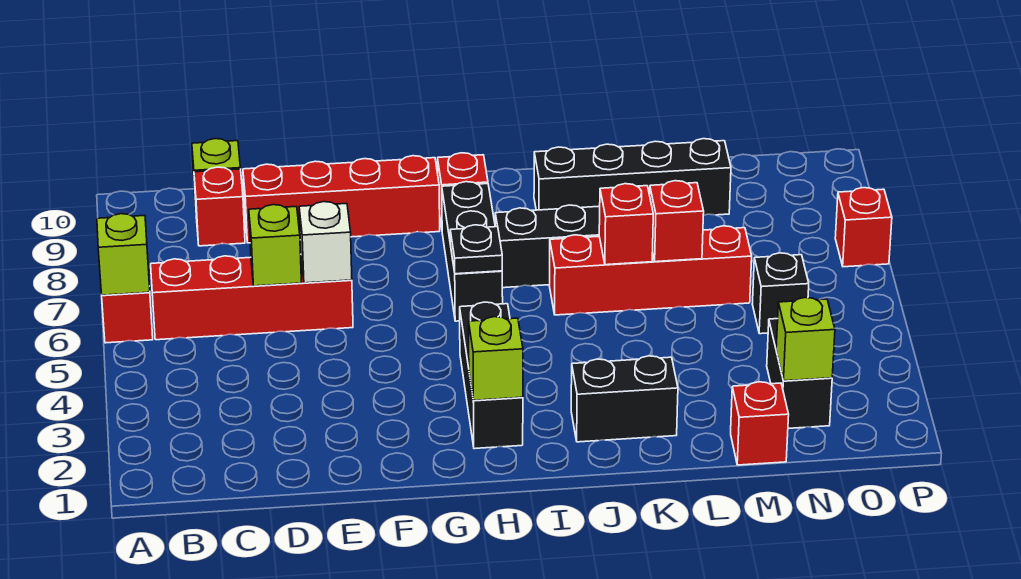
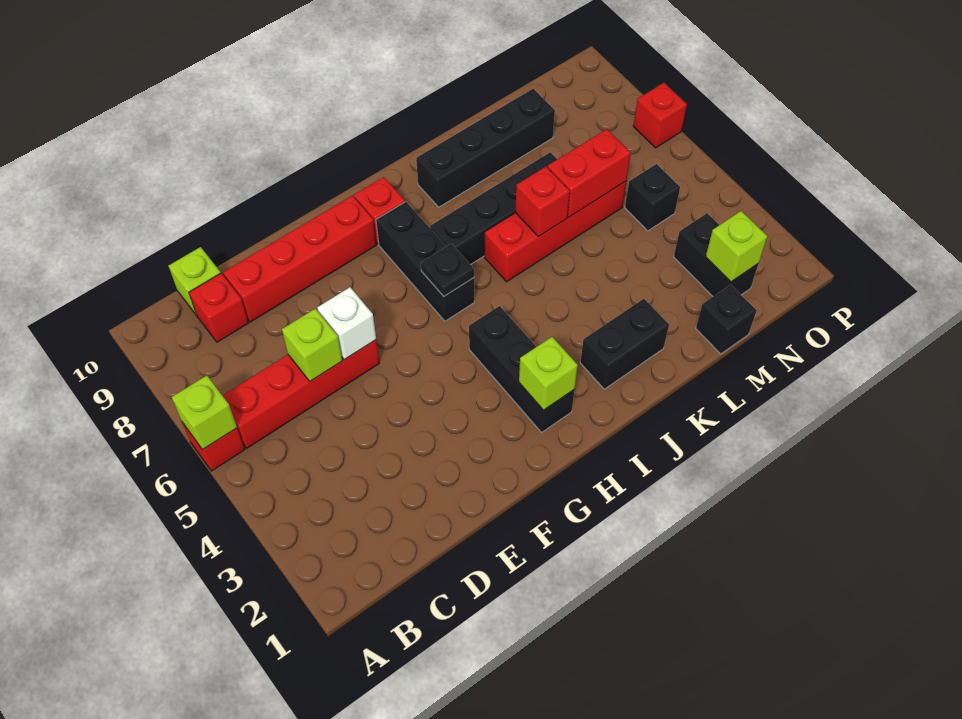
red 1x1 brick [650,181,704,262] -> red 1x2 brick [547,129,631,217]
red 1x1 brick [731,382,789,465] -> black 1x1 brick [696,285,757,354]

